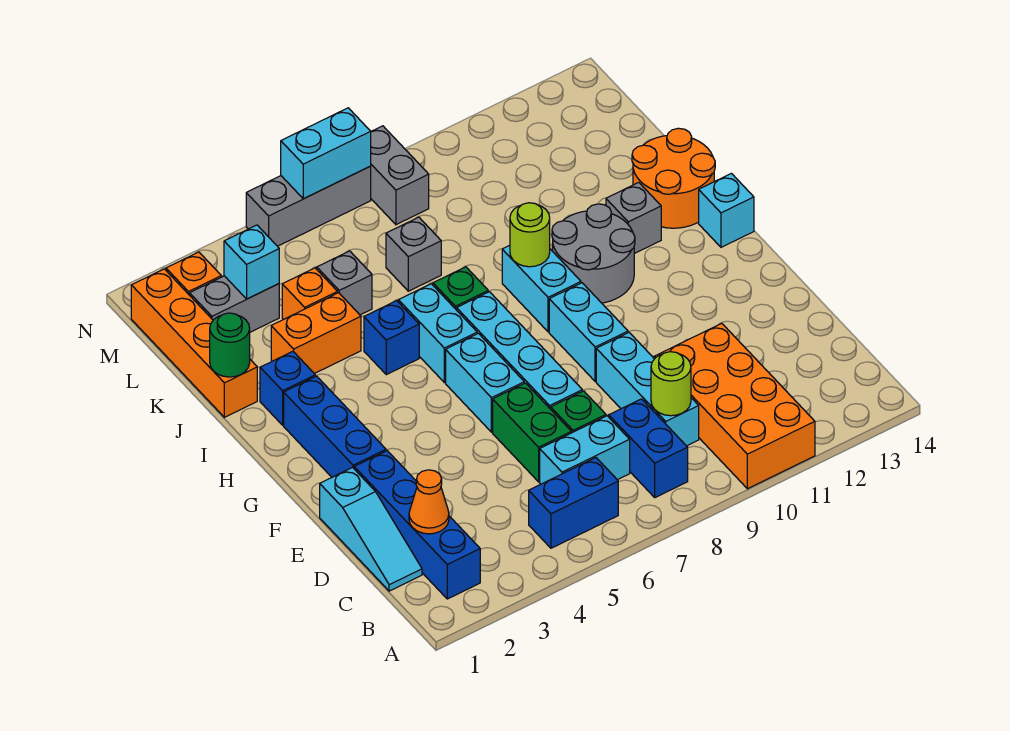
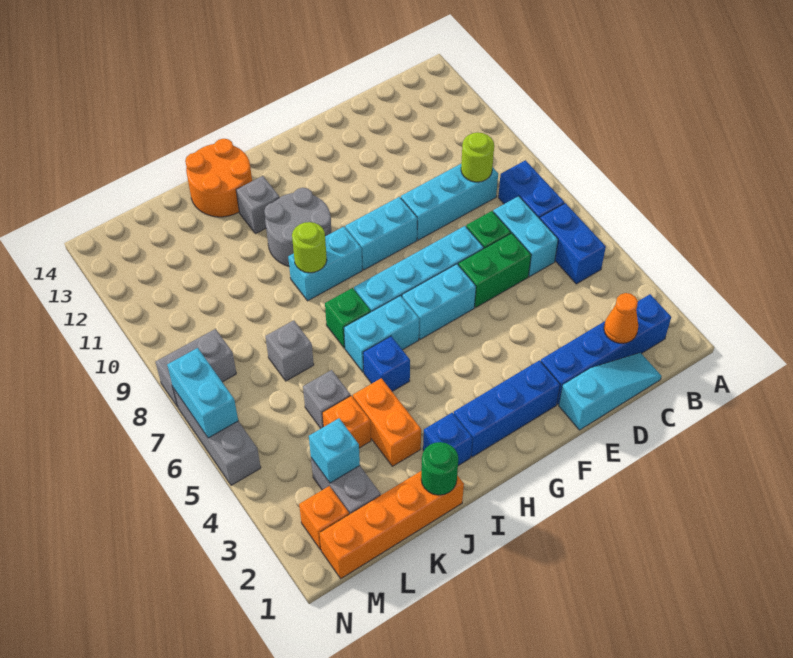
orange 2x4 brick [654,323,815,489] -> none
blue 1x2 brick [609,399,688,497] -> blue 1x2 brick turned to [498,160,564,219]
cyan 1x1 brick [699,173,754,247] -> none

